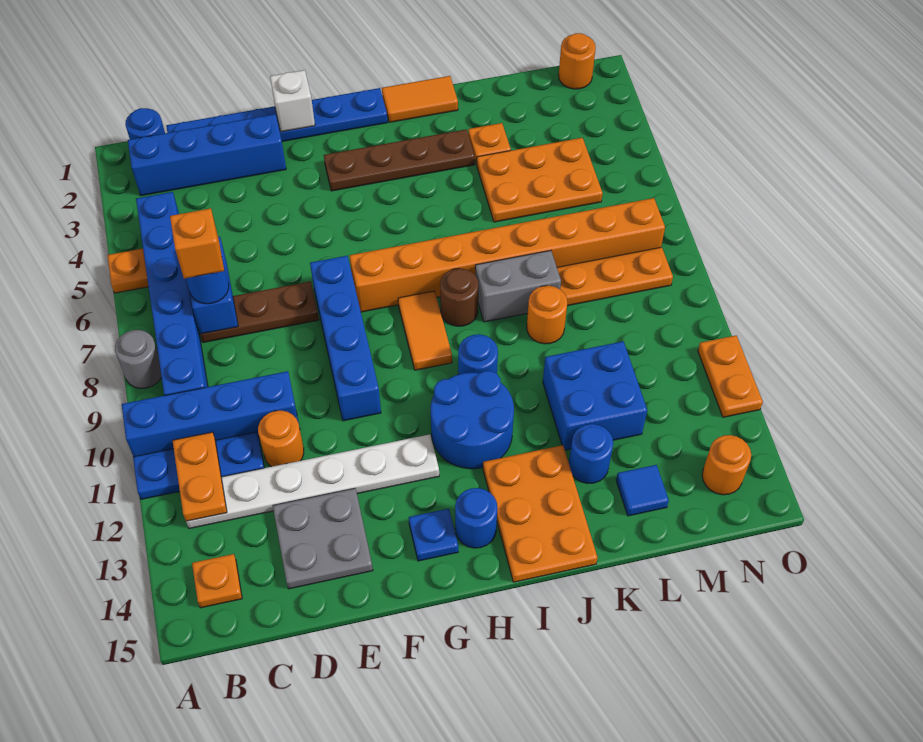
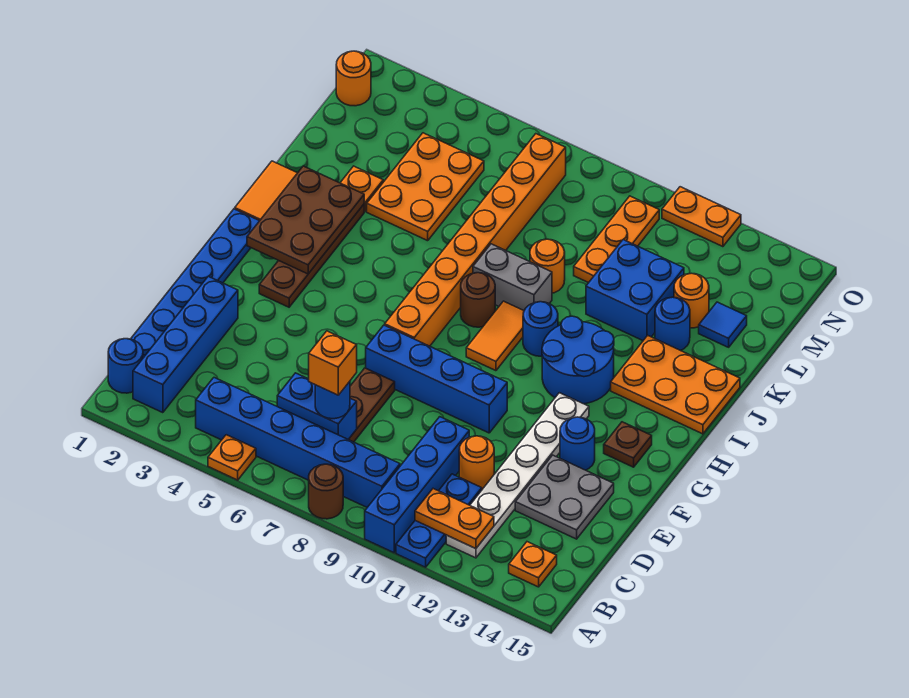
grey 1x1 round brick [115,330,162,388] -> brown 1x1 round brick [309,464,343,519]
white 1x1 brick [270,70,315,132] -> none
blue 1x1 plate [409,509,458,561] -> brown 1x1 plate [604,422,652,467]
none -> brown 2x3 plate [247,166,364,274]
orange 1x2 tile [398,291,452,370] -> orange 1x2 tile turned to [466,301,524,371]
blue 1x1 round brick [455,488,497,548] -> blue 1x1 round brick moved to [560,417,595,470]
grey 1x2 brick [475,250,561,322] -> grey 1x2 brick turned to [473,244,552,310]
orange 1x3 plate [557,247,673,306] -> orange 1x3 plate moved to [574,196,659,283]
orange 1x1 round brick [702,435,751,495] -> orange 1x1 round brick moved to [674,273,709,328]

